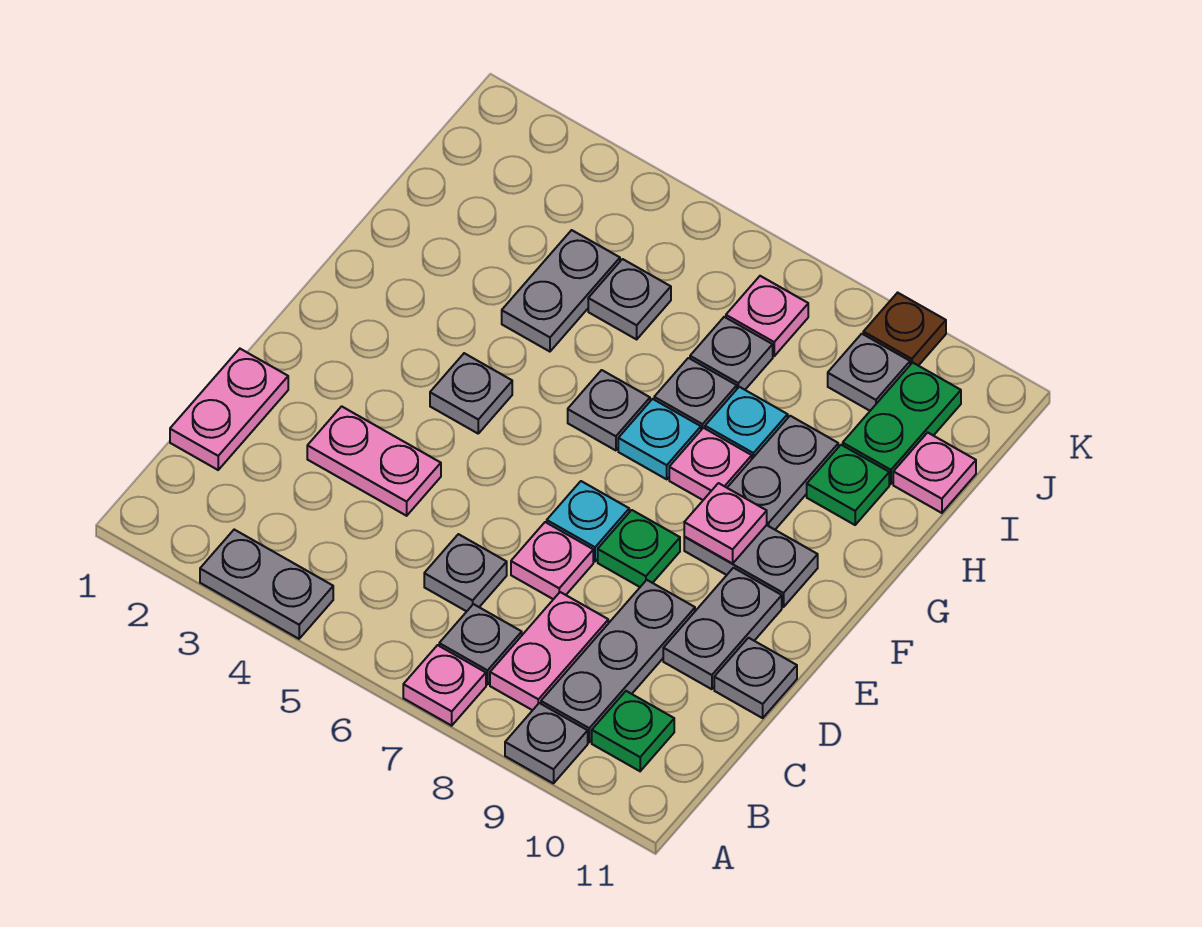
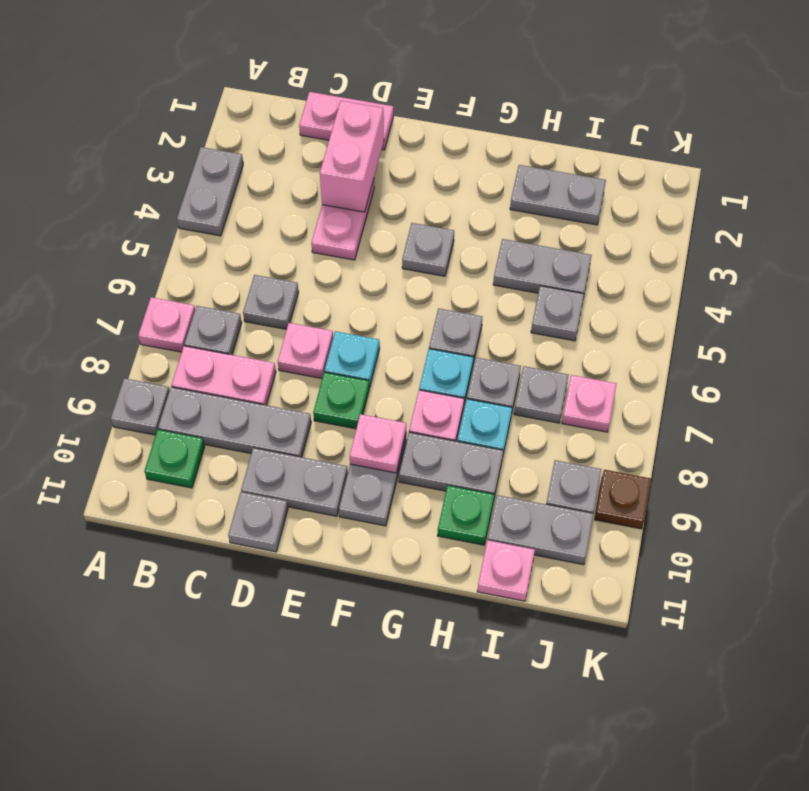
none -> pink 1x2 brick [320,101,384,212]
none -> grey 1x2 plate [510,165,606,225]
green 1x2 plate [843,363,961,484] -> grey 1x2 plate [488,495,594,565]

